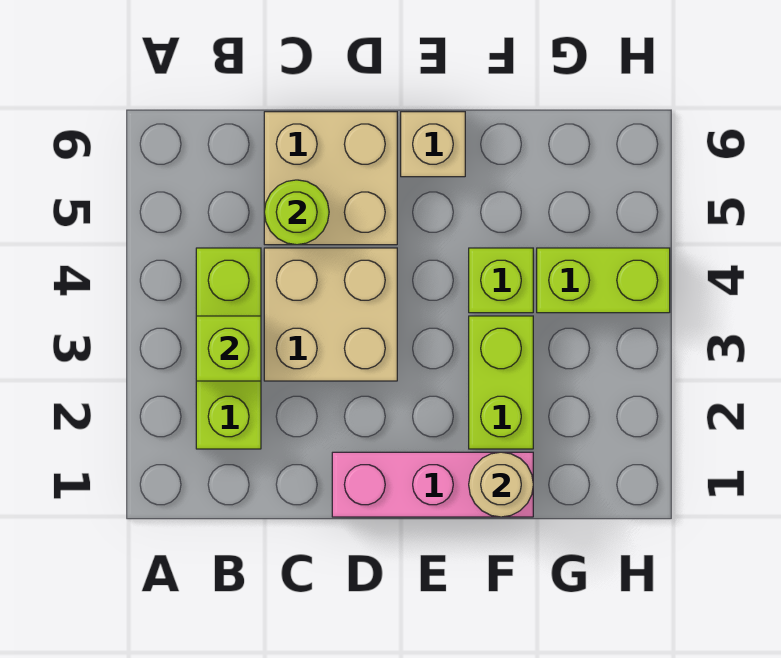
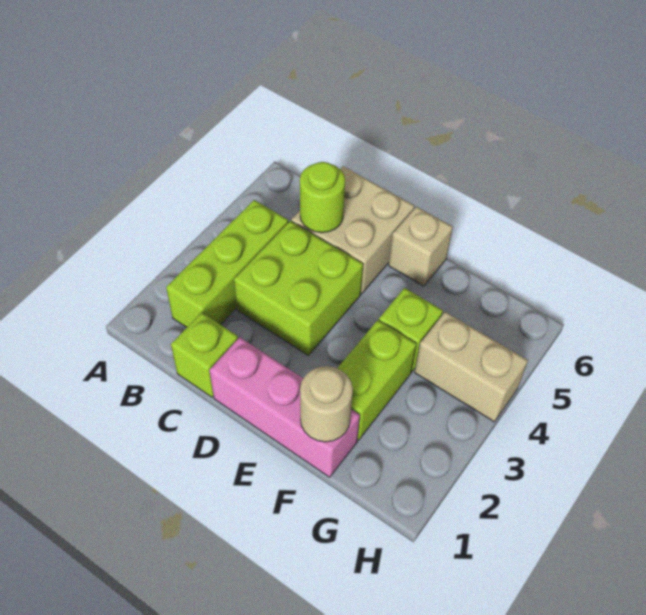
lime 1x1 brick [196,316,261,381] -> lime 1x1 brick moved to [171,312,238,397]
tan 2x2 brick [264,248,397,381] -> lime 2x2 brick [234,221,363,355]
lime 1x2 brick [537,248,670,313] -> tan 1x2 brick [415,312,528,422]

